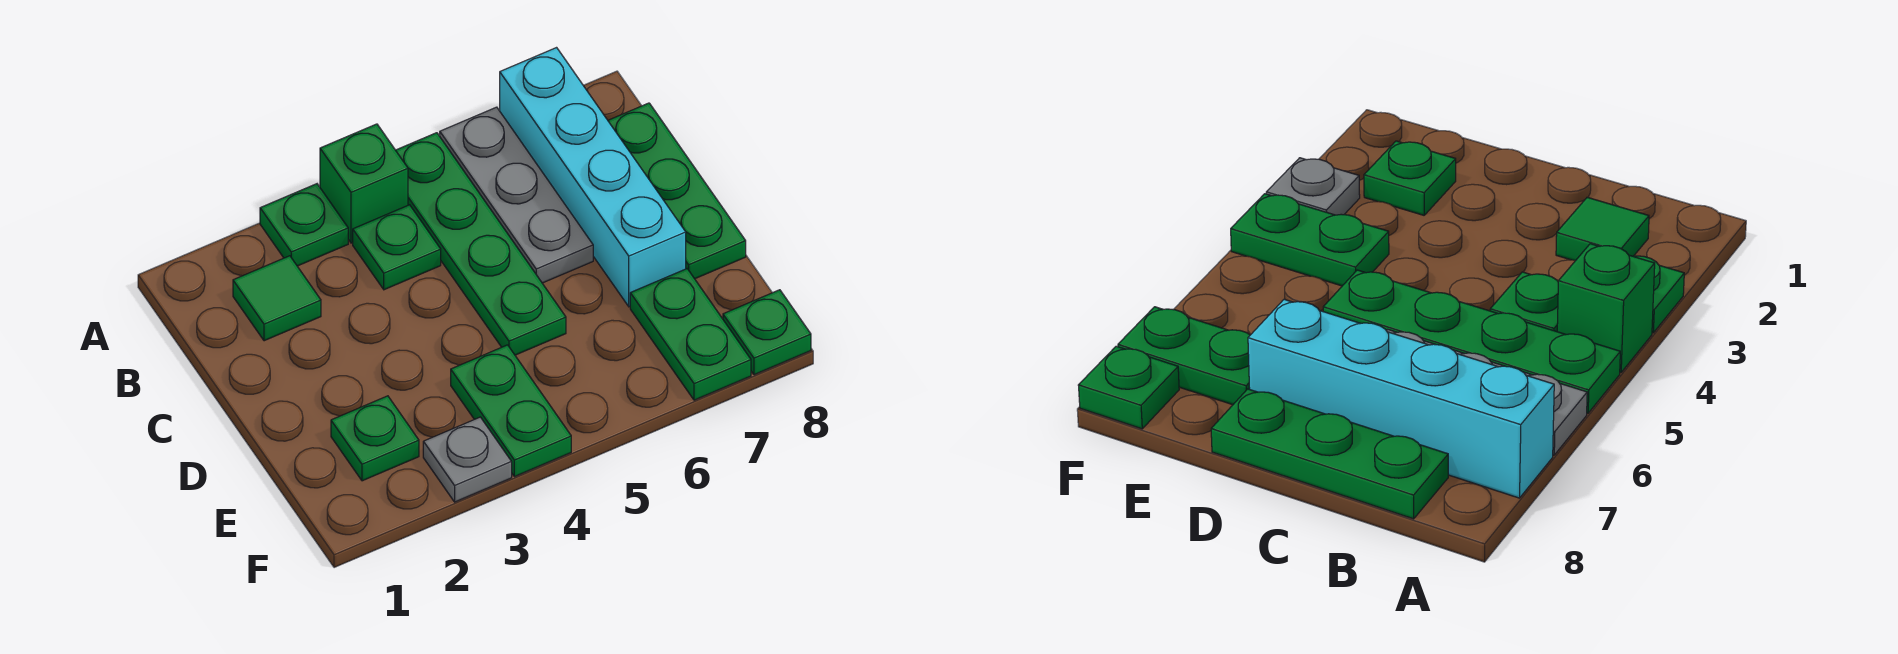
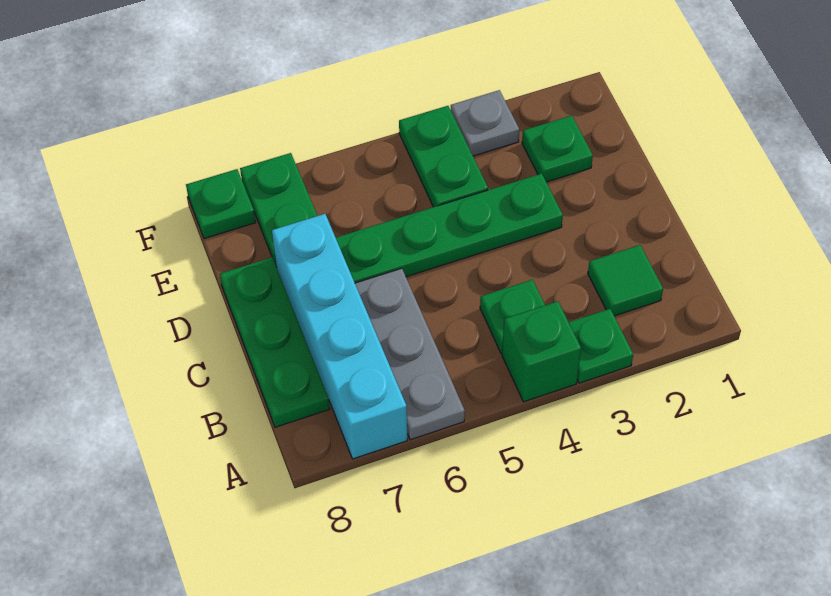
green 1x4 plate [396,133,566,355] -> green 1x4 plate turned to [336,174,563,283]

